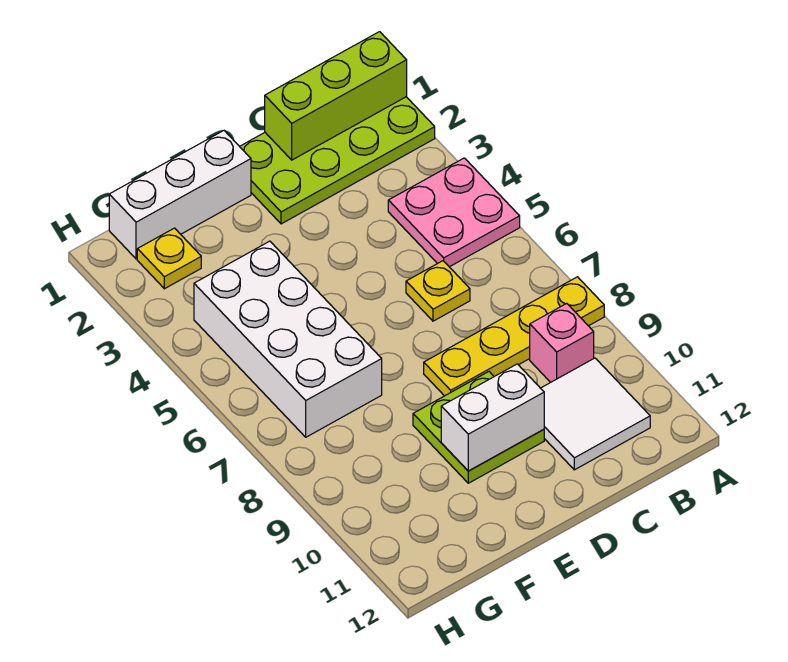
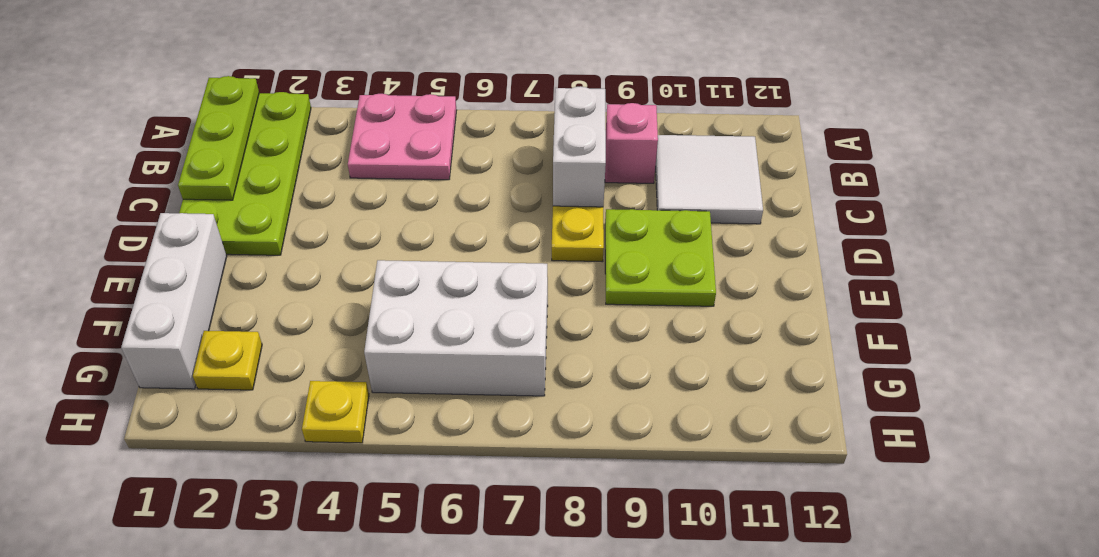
lime 1x3 brick [265,32,407,160] -> lime 1x3 plate [178,76,259,200]
yellow 1x1 plate [406,261,470,321] -> yellow 1x1 plate moved to [302,381,369,443]
white 1x2 brick [441,364,544,471] -> white 1x2 brick moved to [553,86,606,207]
white 2x4 brick [194,241,382,437] -> white 2x3 brick [364,260,548,396]

